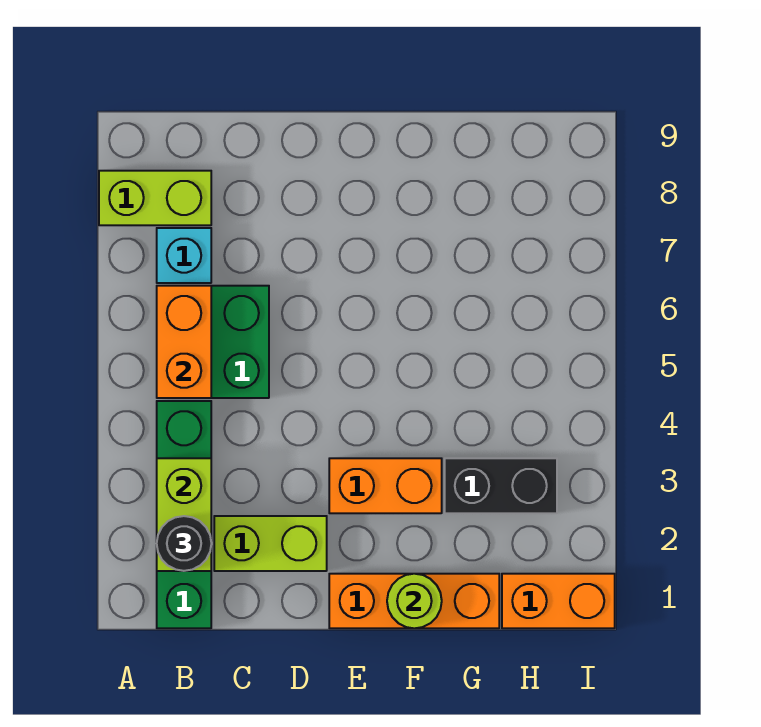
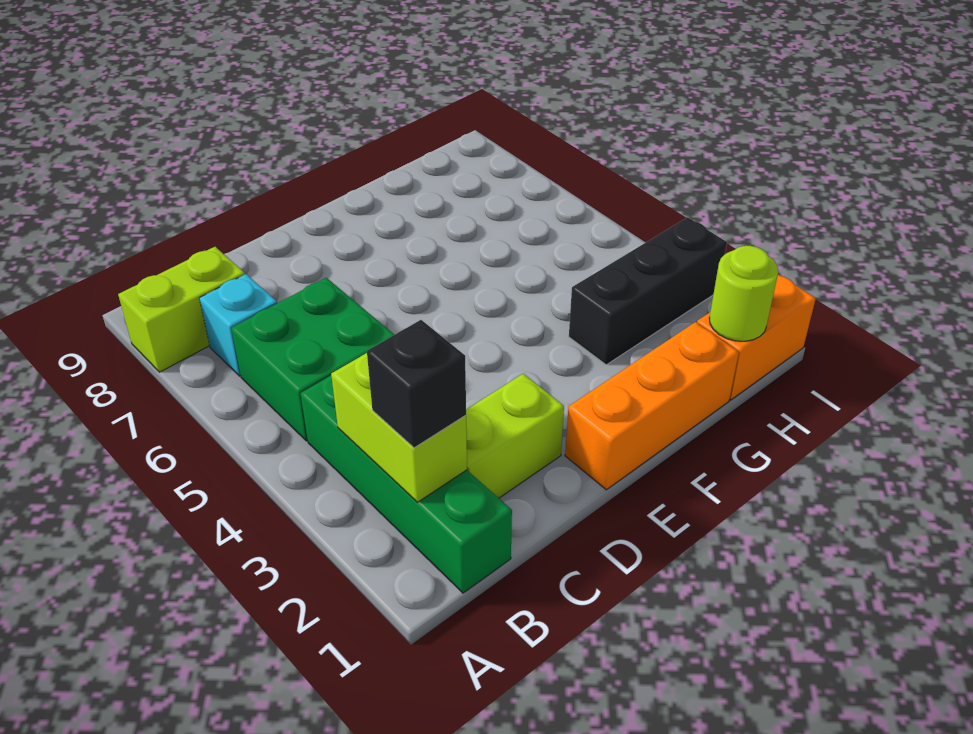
black 1x1 round brick [157,516,211,571] -> black 1x1 brick [367,320,466,448]
orange 1x2 brick [157,286,211,398] -> none
orange 1x2 brick [329,458,442,513] -> none
lime 1x1 round brick [387,574,442,628] -> lime 1x1 round brick moved to [709,246,778,341]
black 1x2 brick [445,458,557,513] -> black 1x3 brick [569,217,727,365]

